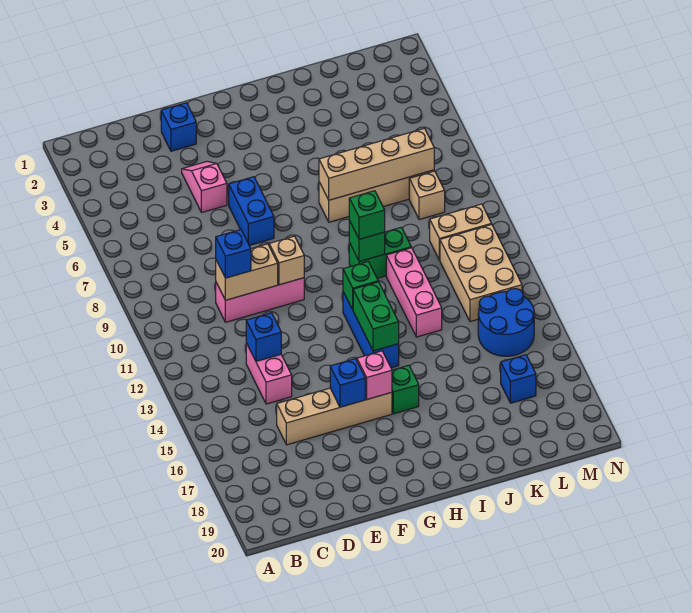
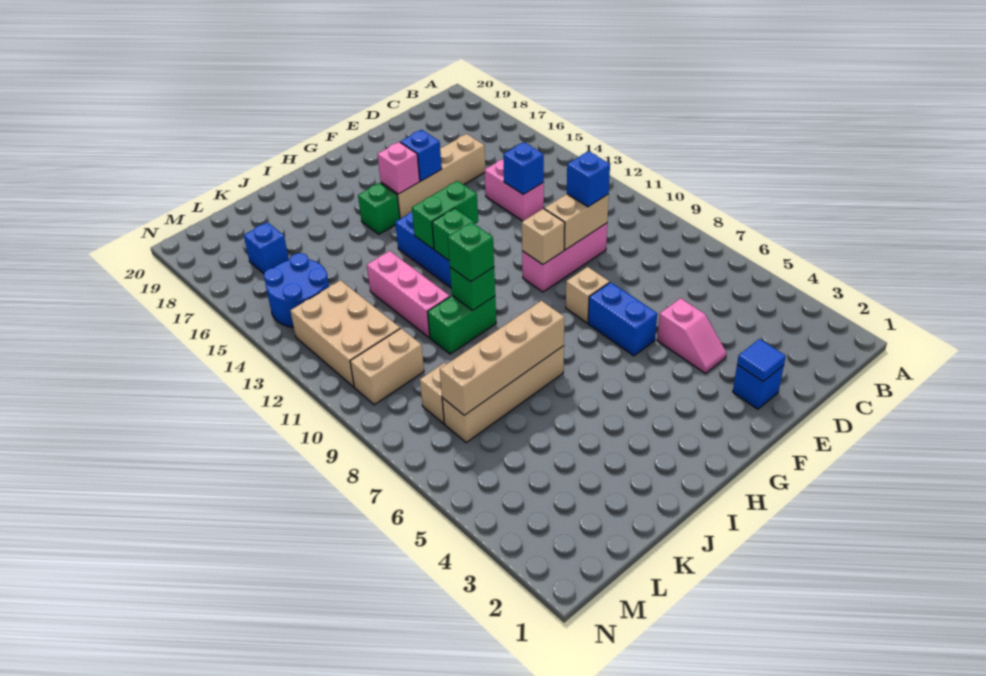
none -> blue 1x1 tile [737,339,786,381]
none -> tan 1x1 brick [566,267,609,323]
green 1x2 brick [353,282,399,351] -> green 1x2 brick turned to [412,181,478,249]

